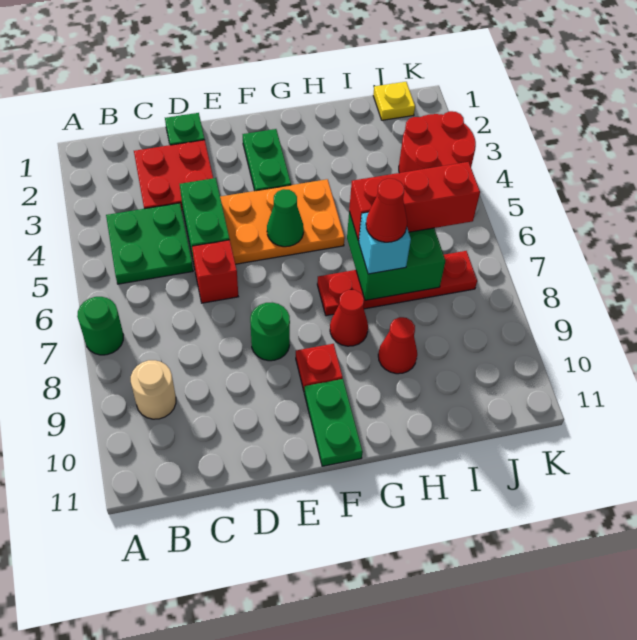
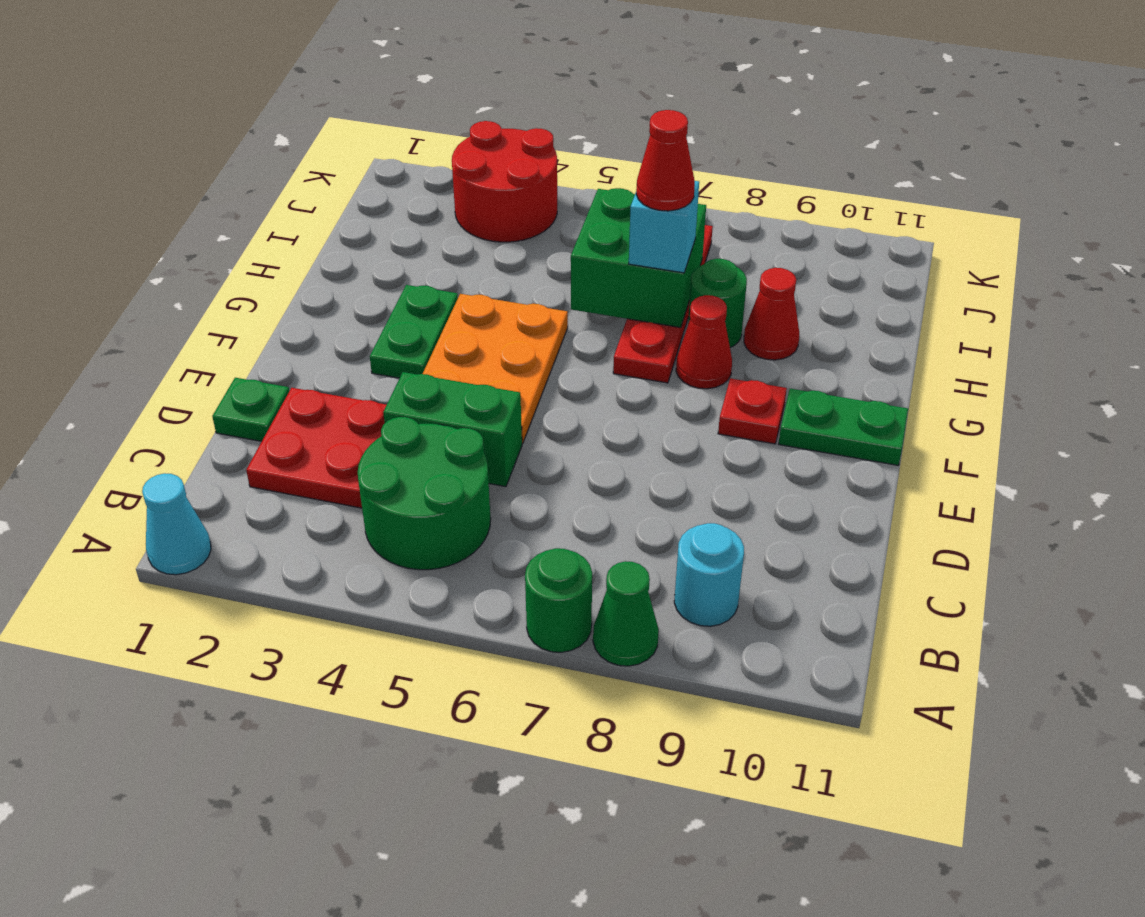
none -> cyan 1x1 cone [142,473,211,575]
green 2x2 plate [106,203,193,284] -> green 2x2 round brick [358,417,491,570]
tan 1x1 round brick [131,360,176,419] -> cyan 1x1 round brick [674,523,744,626]
red 1x1 brick [192,240,238,303] -> none
green 1x1 round brick [250,303,290,361] -> green 1x1 round brick moved to [688,259,747,347]
green 1x2 plate [243,129,291,191] -> green 1x2 plate turned to [370,285,458,378]
green 1x1 cone [267,189,304,247] -> green 1x1 cone moved to [593,561,659,666]
red 1x3 brick [349,162,480,241] -> none
yellow 1x1 plate [373,82,415,120] -> none

